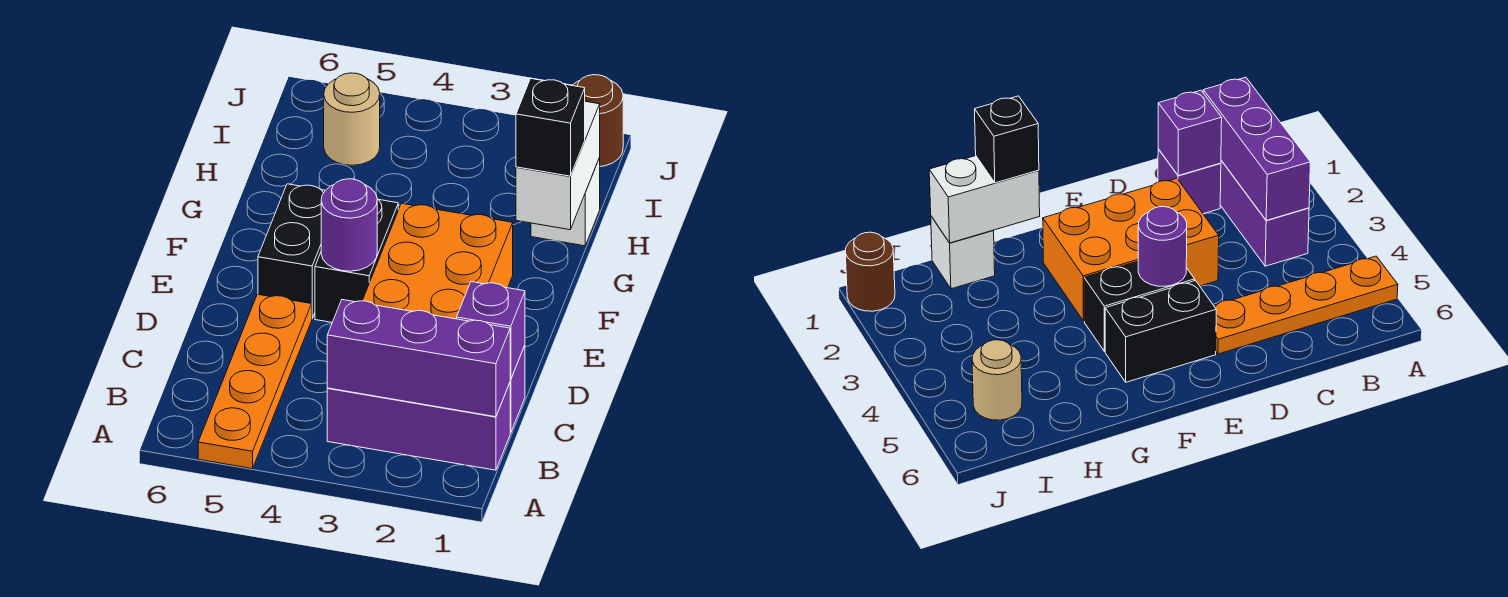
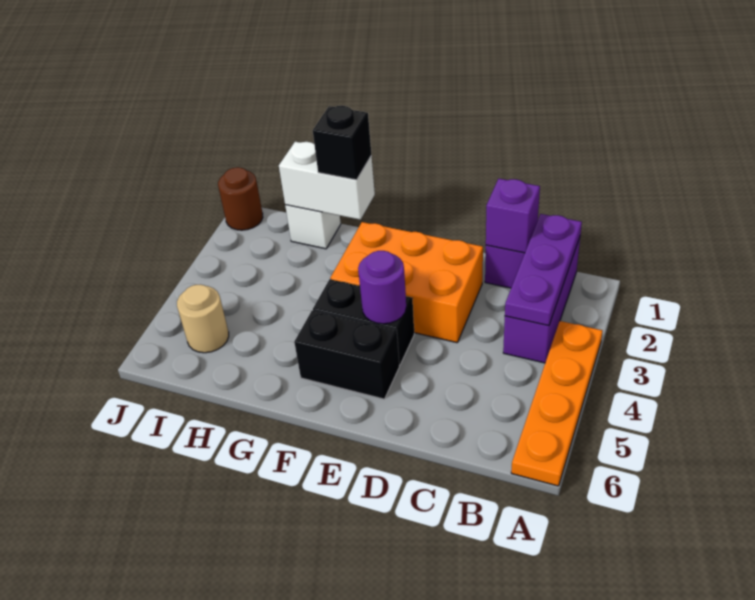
orange 1x4 plate [198,294,312,469] -> orange 1x4 plate turned to [511,321,602,486]
purple 1x3 brick [327,300,510,417] -> purple 1x3 plate [505,214,582,326]

